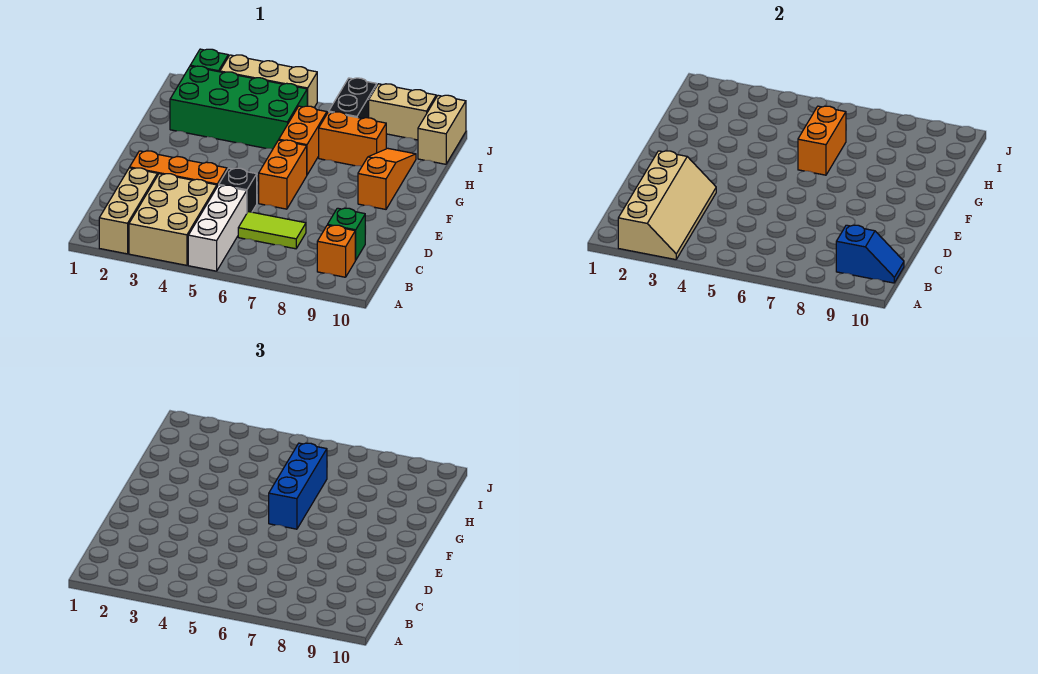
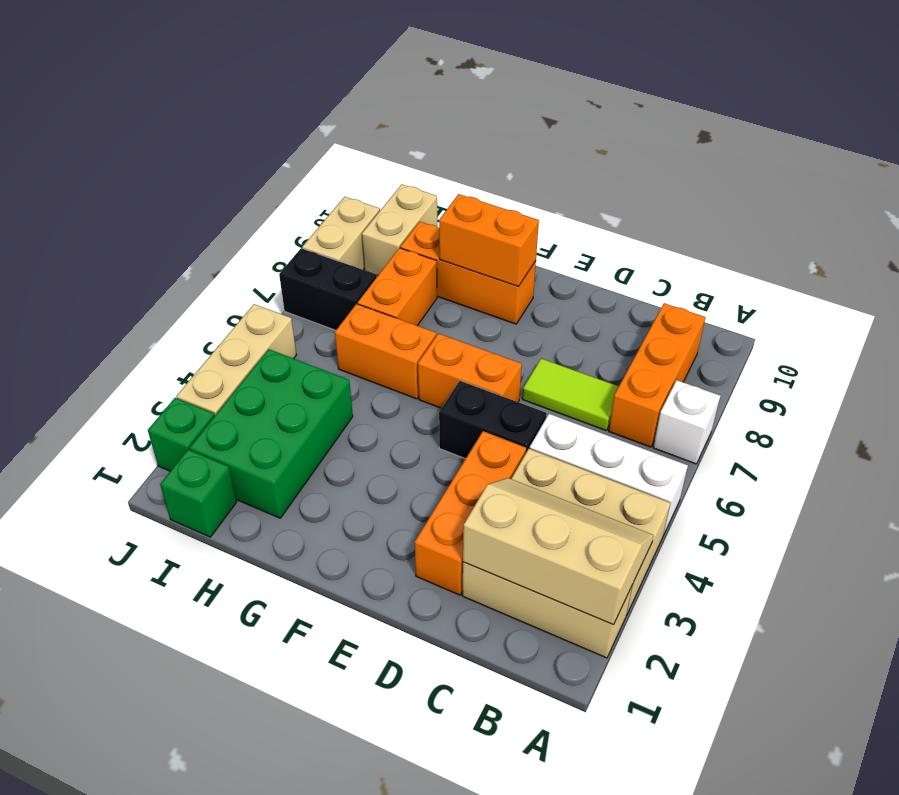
tan 2x4 slope [618,151,716,260] -> tan 2x3 slope [463,478,654,625]
none -> white 1x1 brick [653,380,720,464]
orange 1x1 brick [317,225,355,277] -> orange 1x3 brick [609,303,705,447]
blue 1x2 slope [836,225,904,283] -> none
lime 1x2 tile [238,212,306,249] -> lime 1x2 tile turned to [522,359,619,430]
green 1x1 brick [328,208,365,260] -> green 1x1 brick moved to [160,449,237,537]
black 1x1 brick [219,168,257,212] -> black 1x2 brick [439,381,547,459]
blue 1x3 brick [269,443,327,529] -> none
orange 1x3 slope [358,148,416,209] -> orange 1x3 brick [400,222,536,324]
orange 1x2 brick [798,106,846,175] -> orange 1x2 brick moved to [439,194,539,287]
green 2x4 brick [170,66,307,149] -> green 2x3 brick [190,349,353,518]
tan 1x2 brick [418,95,466,164] -> tan 1x2 brick turned to [362,184,437,275]

